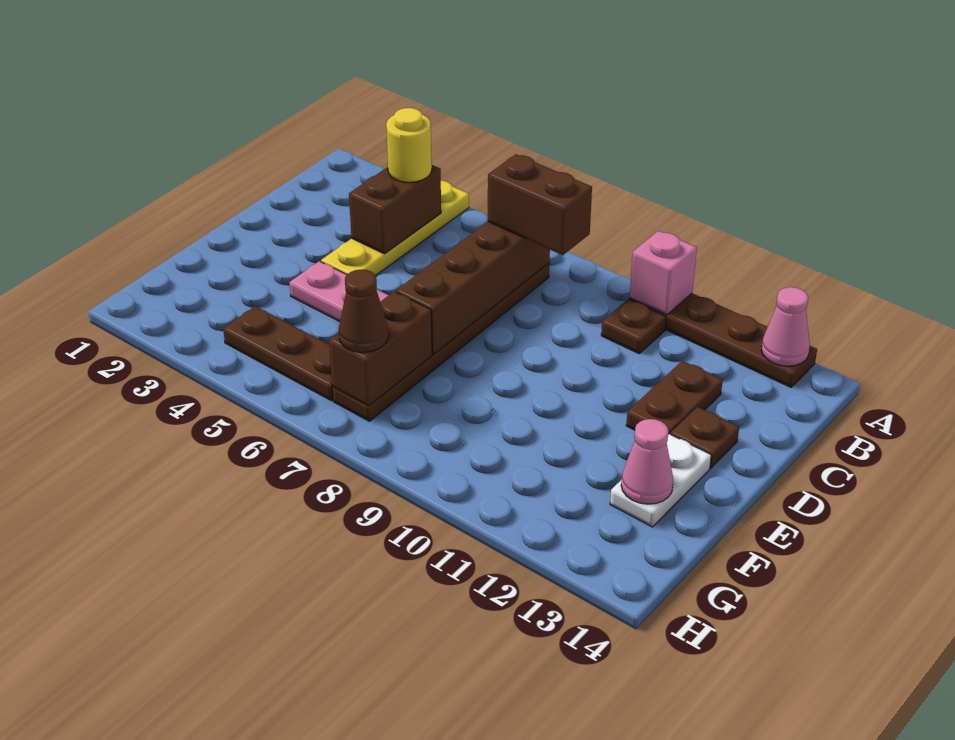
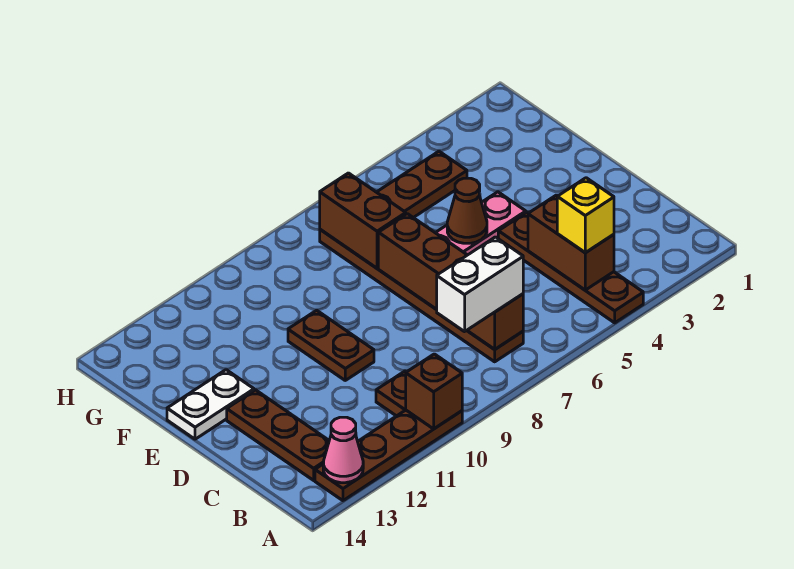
yellow 1x4 plate [321,181,469,276] -> brown 1x4 plate [498,212,643,323]
pink 1x1 brick [630,231,697,315] -> brown 1x1 brick [406,354,462,429]
yellow 1x1 round brick [386,108,432,182] -> yellow 1x1 brick [557,178,614,252]
brown 1x2 brick [488,154,592,255] -> white 1x2 brick [437,237,523,332]
brown 1x2 plate [626,361,723,435] -> brown 1x2 plate moved to [288,310,374,380]
brown 1x1 plate [670,407,739,468] -> brown 1x3 plate [227,390,329,480]
white 1x2 plate [610,434,711,527] -> white 1x2 plate turned to [167,370,254,439]
pink 1x1 cone [621,419,673,504] -> none
brown 1x1 cone [339,270,388,352] -> brown 1x1 cone moved to [447,178,487,243]

